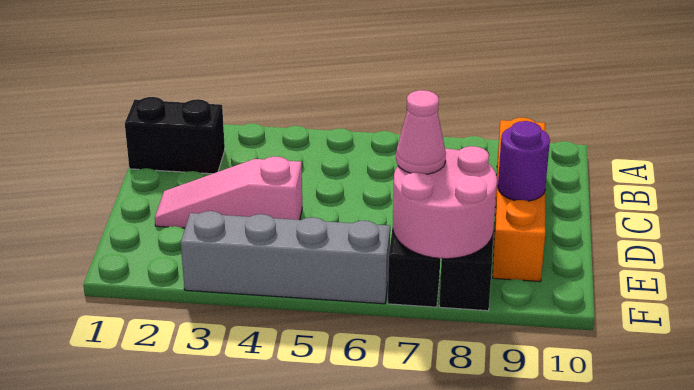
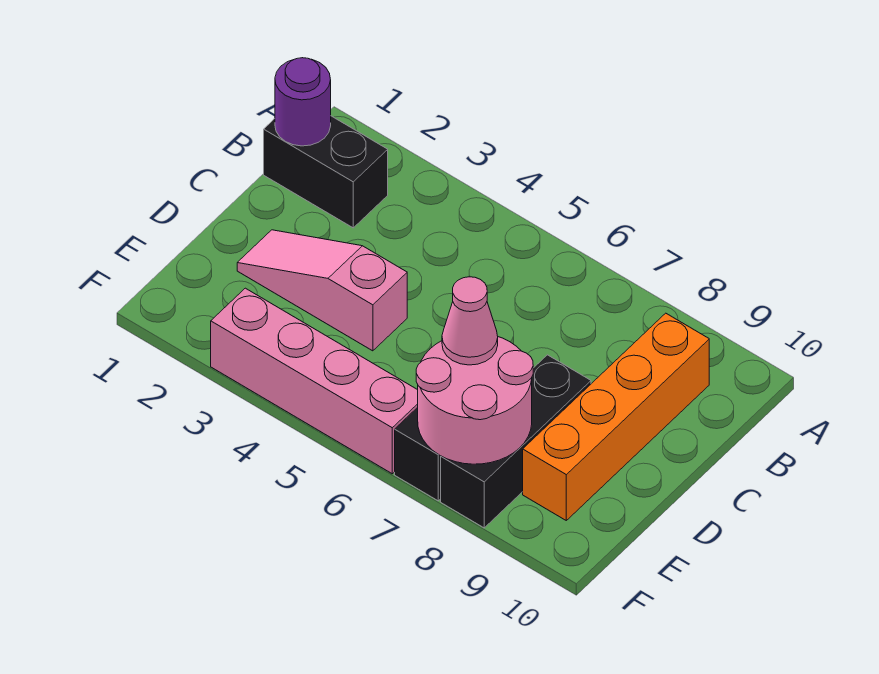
purple 1x1 round brick [498,121,550,201] -> purple 1x1 round brick moved to [275,58,331,146]
grey 1x4 brick [181,211,390,304] -> pink 1x4 brick [211,288,418,474]

